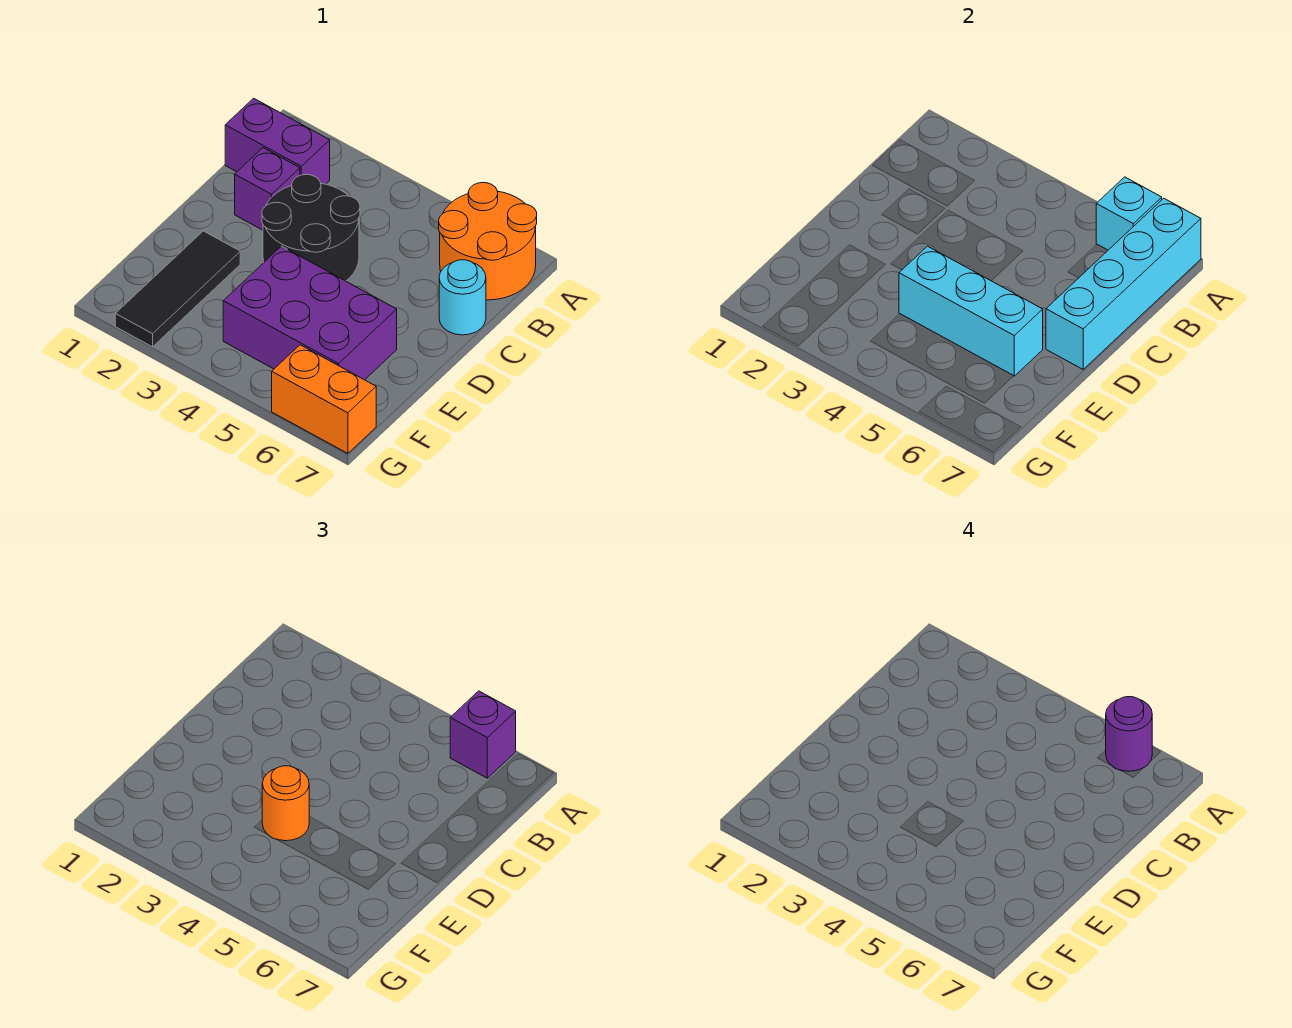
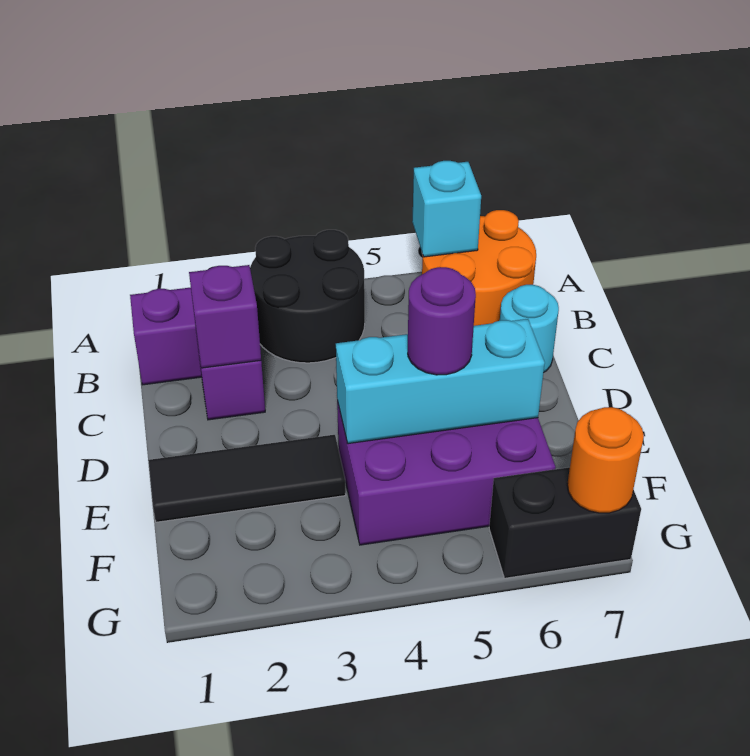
purple 1x1 brick [450,691,516,778] -> purple 1x1 brick moved to [189,265,261,368]
purple 1x1 round brick [1106,697,1152,771] -> purple 1x1 round brick moved to [408,267,476,375]
cyan 1x4 brick [1046,198,1201,369] -> none
black 2x2 round brick [262,174,360,281] -> black 2x2 round brick moved to [250,230,365,363]
black 1x3 tile [115,231,240,347] -> black 1x3 tile turned to [148,435,346,522]
orange 1x1 round brick [262,766,309,841] -> orange 1x1 round brick moved to [567,407,644,513]
orange 1x2 brick [272,345,376,453] -> black 1x2 brick [489,467,641,578]

